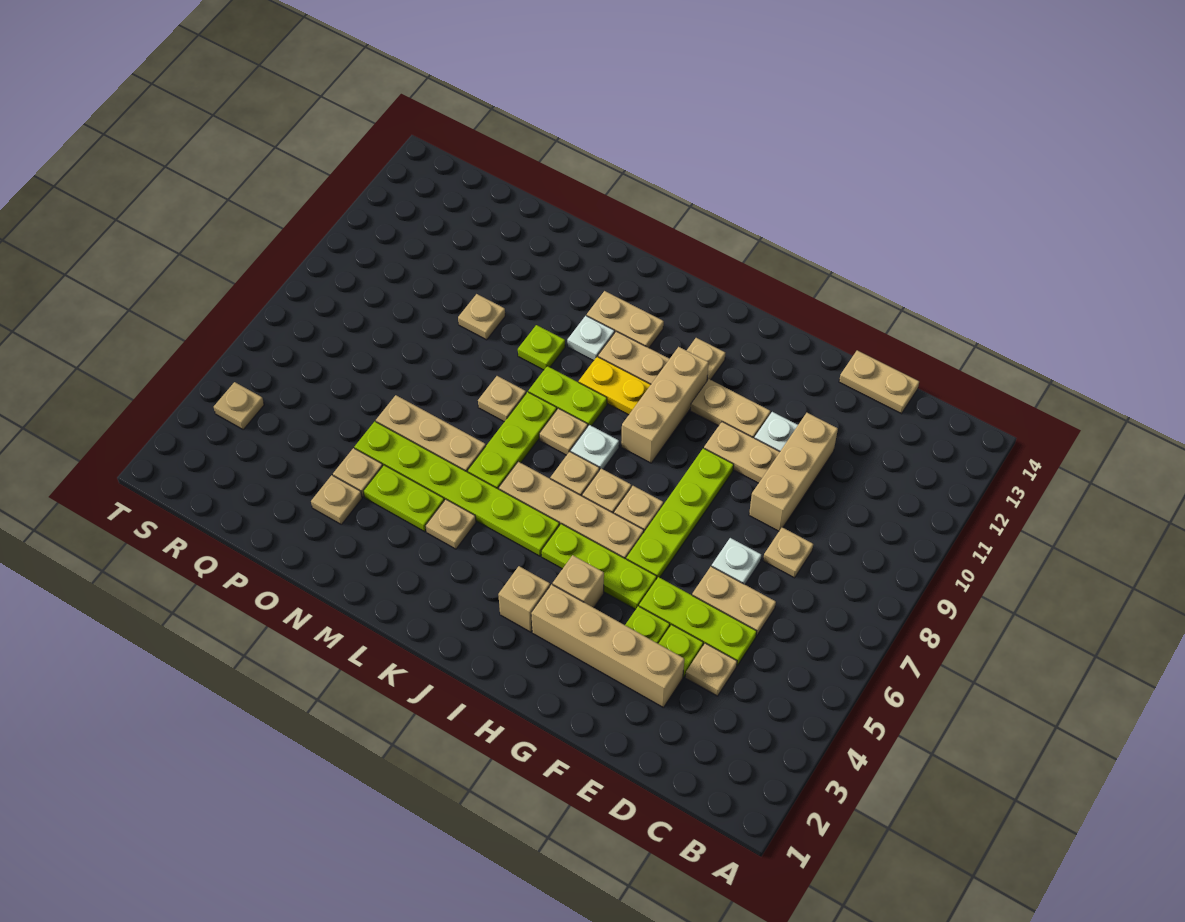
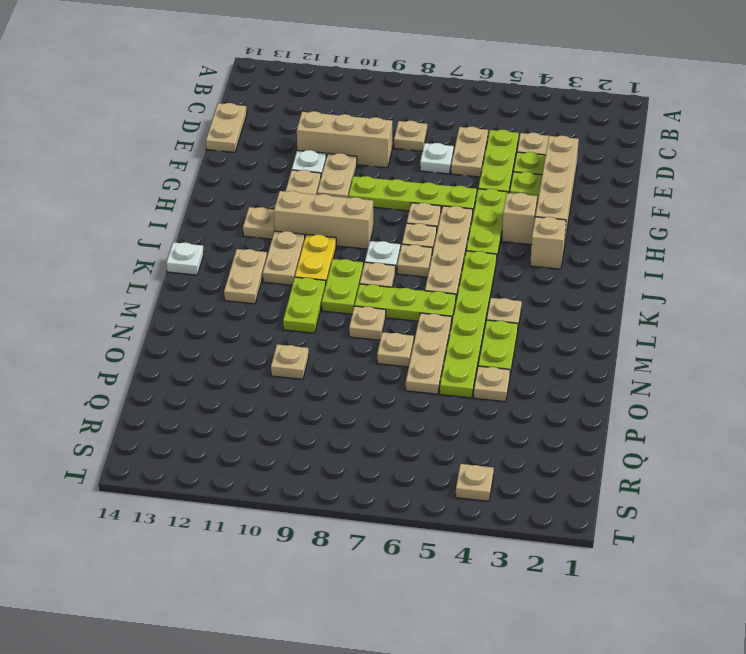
white 1x1 plate [567,316,615,361] -> white 1x1 plate moved to [166,242,204,275]
lime 1x1 plate [518,325,565,370] -> lime 1x2 plate [283,277,326,333]
tan 1x1 plate [311,475,362,524] -> tan 1x1 plate moved to [377,332,414,367]

